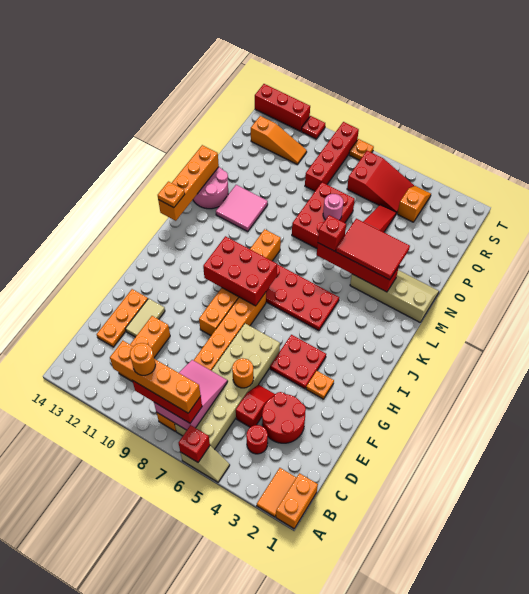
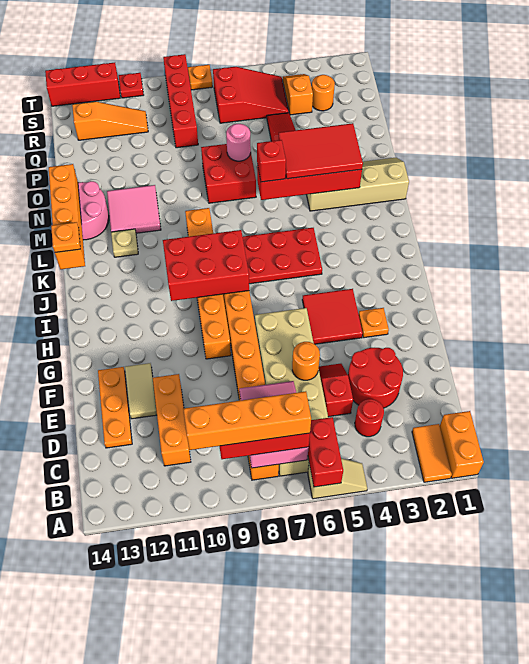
red 1x1 brick [178,425,210,462] -> red 1x2 brick [308,417,343,487]
orange 1x1 round brick [130,343,156,375] -> orange 1x1 round brick moved to [312,75,335,111]
red 2x2 plate [270,335,326,389] -> red 2x2 tile [302,289,363,344]
none -> tan 1x1 plate [111,229,138,257]
red 2x3 brick [292,182,355,248] -> red 2x2 brick [201,144,256,203]

